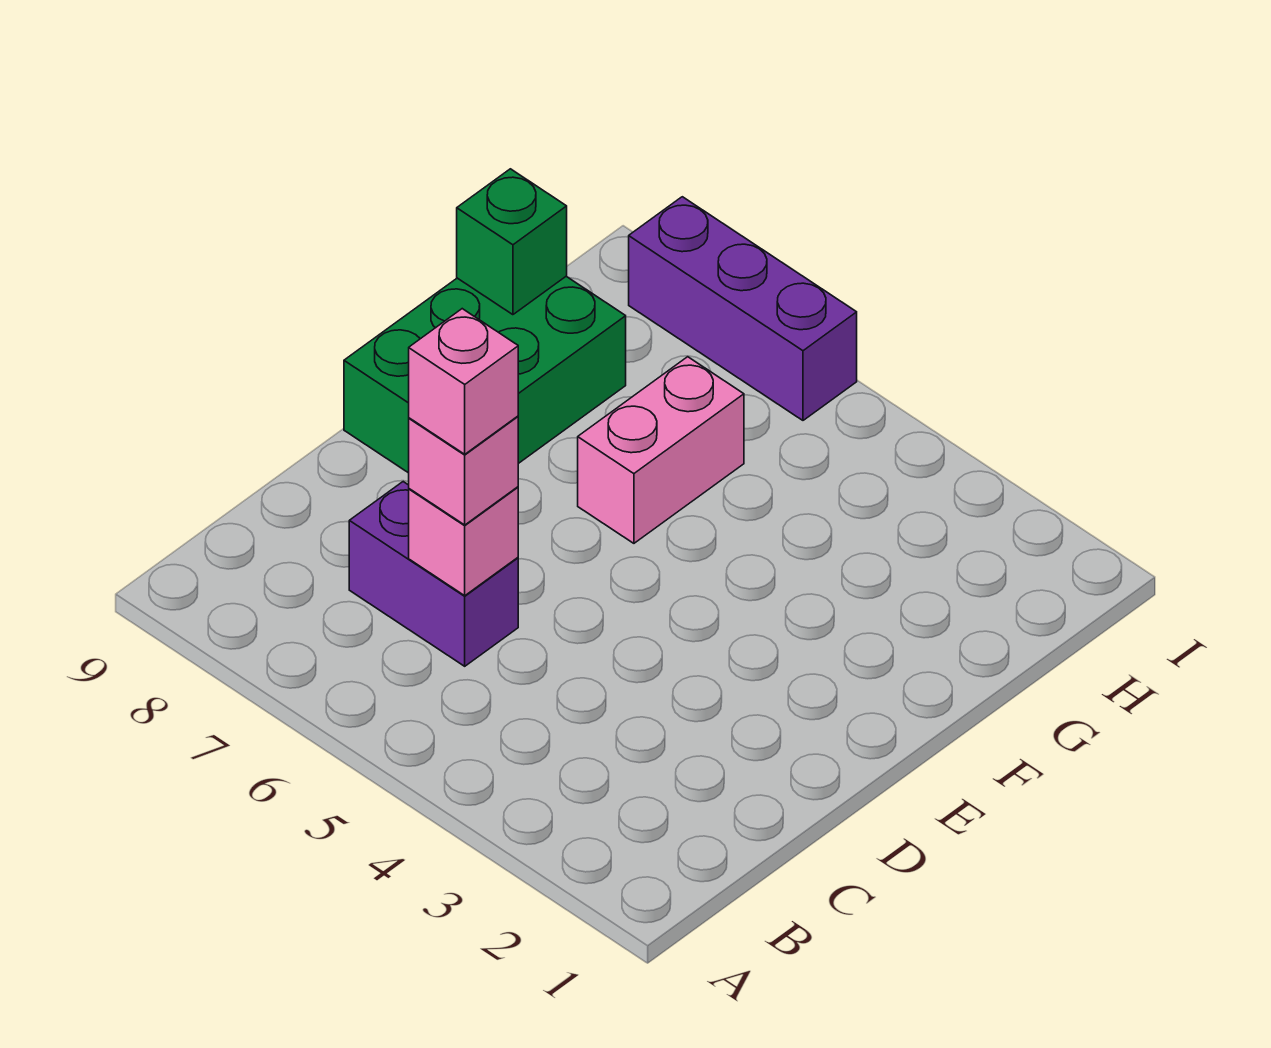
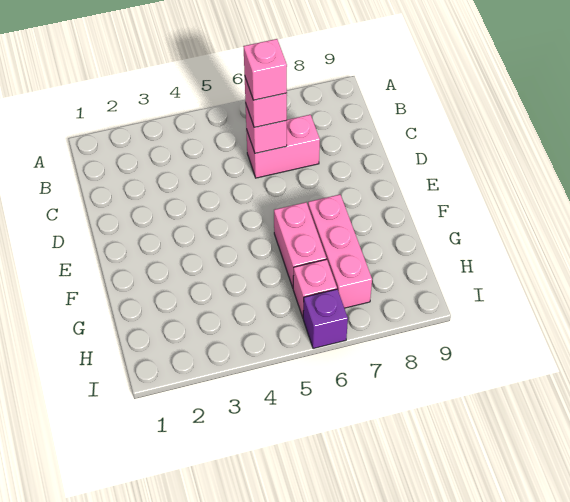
purple 1x2 brick [349,482,518,666] -> pink 1x2 brick [246,115,320,178]
green 2x3 brick [344,276,626,473] -> none
none -> pink 1x3 brick [308,195,372,308]
green 1x1 brick [457,169,567,315] -> none
none -> pink 1x1 brick [293,259,337,317]
purple 1x3 brick [629,197,857,420] -> purple 1x1 brick [303,289,348,349]

